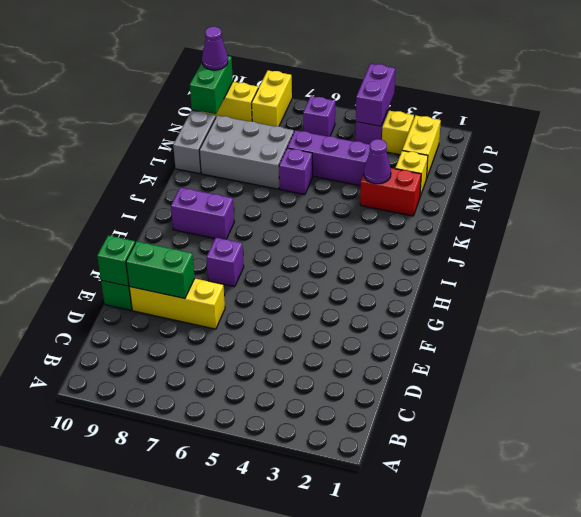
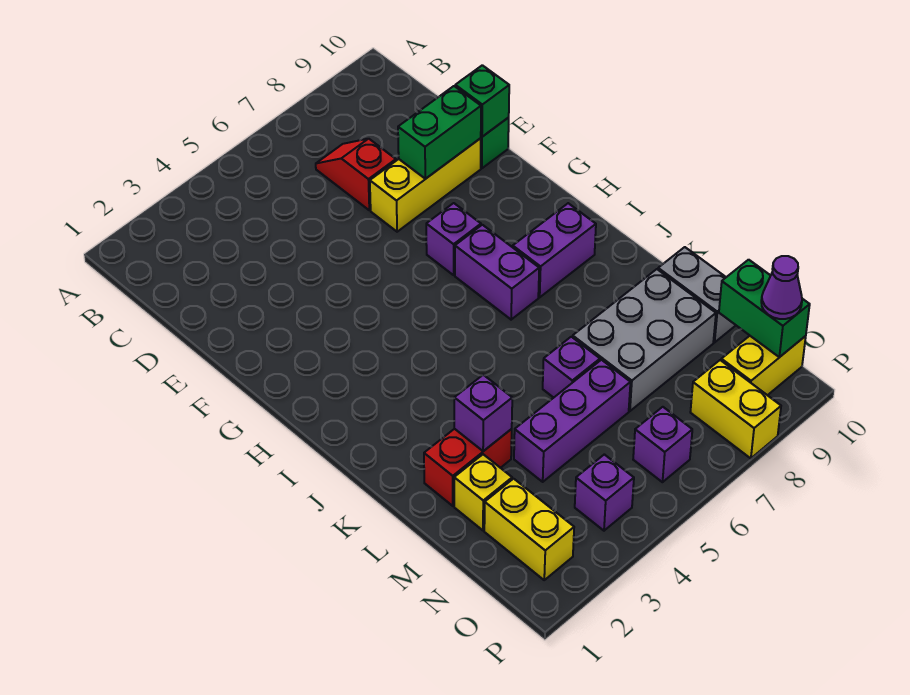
none -> red 1x2 slope [316,139,396,210]
purple 1x1 cone [364,139,391,184] -> purple 1x1 brick [454,375,512,451]
yellow 1x1 brick [382,111,414,155] -> none
purple 1x2 brick [356,64,395,126] -> purple 1x2 brick moved to [455,225,539,320]

